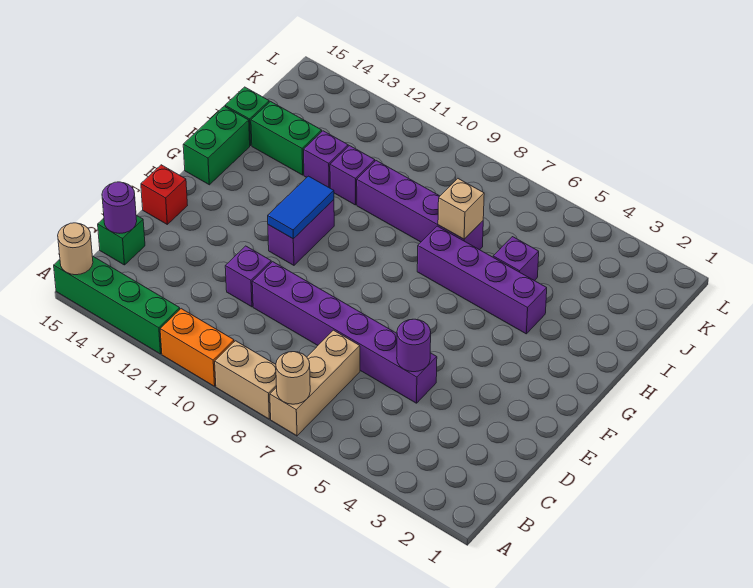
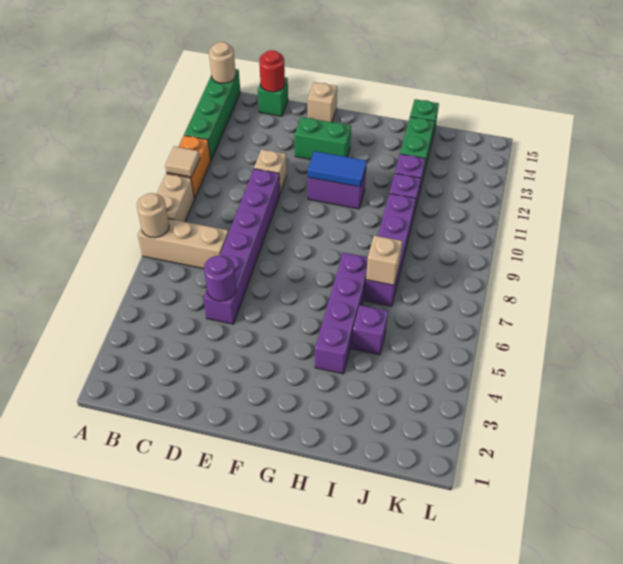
none -> tan 1x1 tile [165,146,200,177]
purple 1x1 round brick [102,182,137,233] -> red 1x1 round brick [259,50,285,92]
purple 1x1 brick [225,246,271,307] -> tan 1x1 brick [254,149,287,193]
red 1x1 brick [141,165,188,224] -> tan 1x1 brick [308,82,337,122]
green 1x2 brick [183,106,250,185] -> green 1x2 brick moved to [295,117,351,159]

